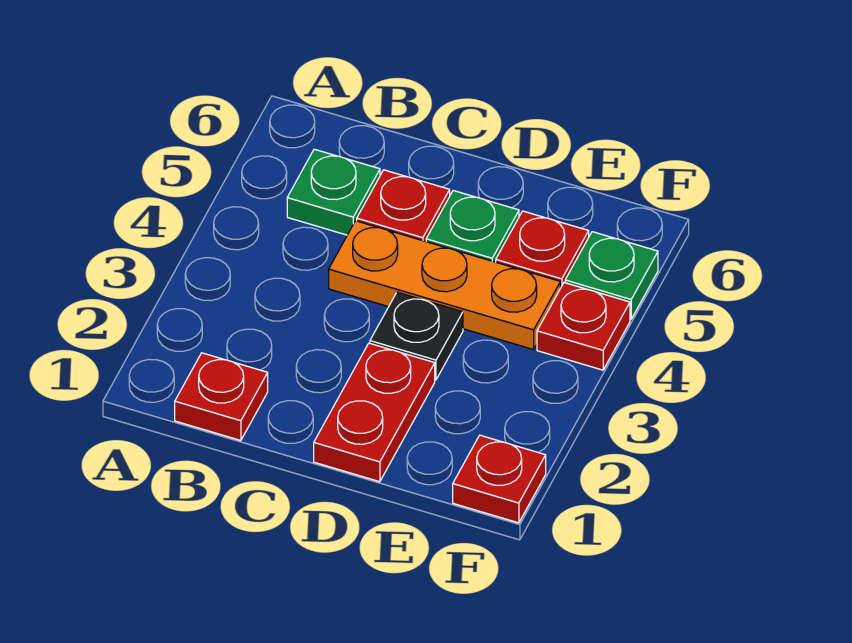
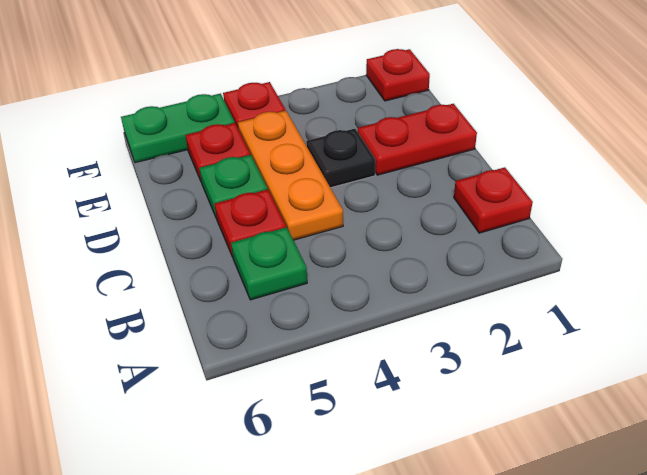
green 1x1 plate [565,232,658,319] -> green 1x2 plate [121,94,235,163]

